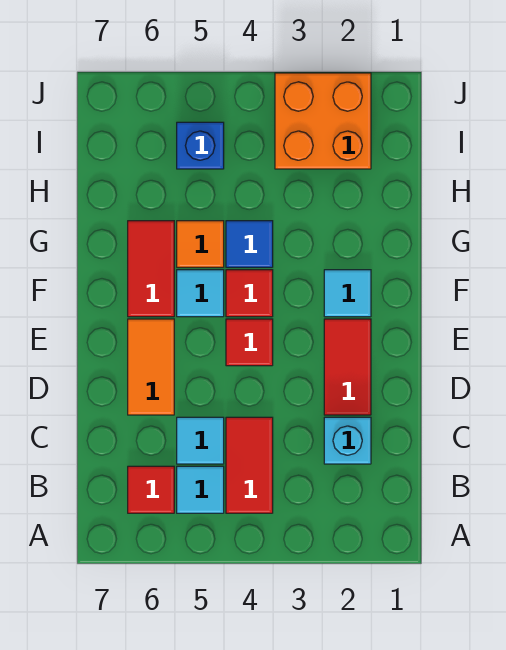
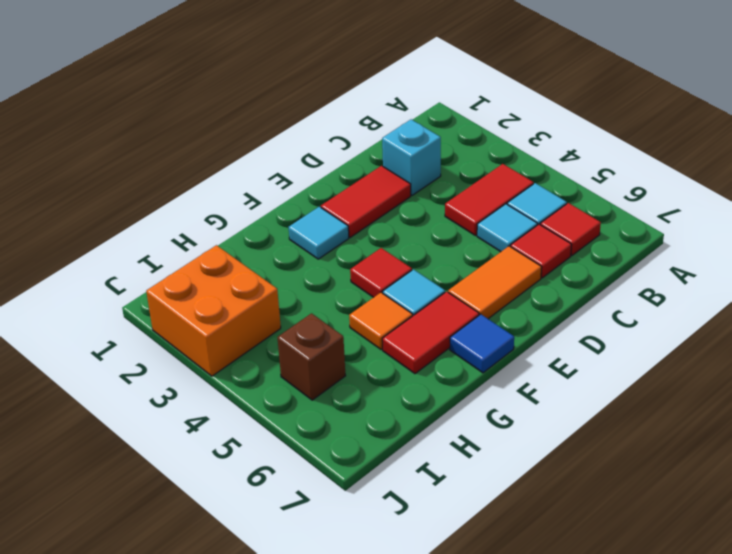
red 1x1 tile [226,319,273,366] -> red 1x1 tile moved to [510,224,572,278]
blue 1x1 tile [226,221,273,267] -> blue 1x1 tile moved to [450,314,514,373]
blue 1x1 brick [177,122,224,169] -> brown 1x1 brick [277,313,346,400]

